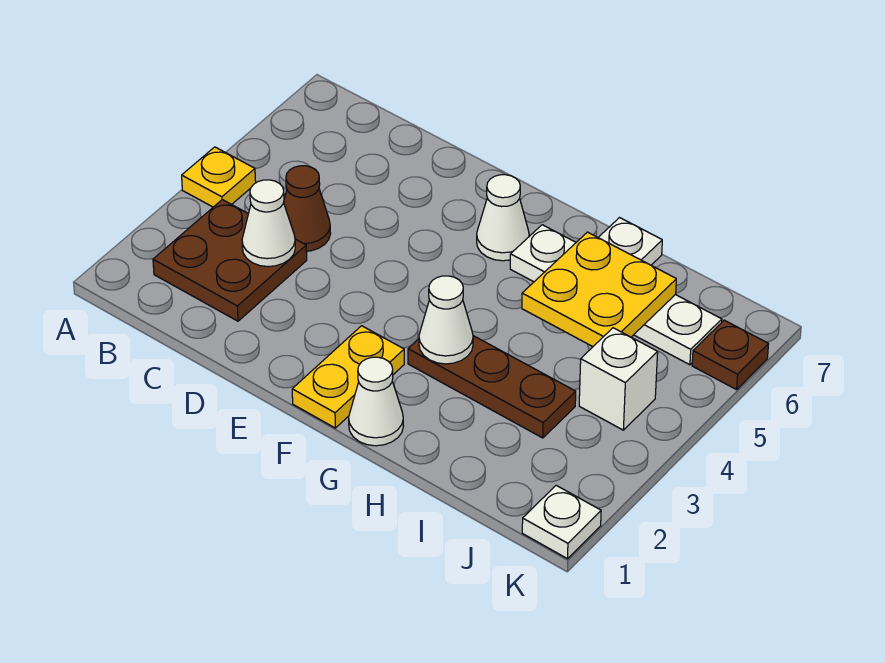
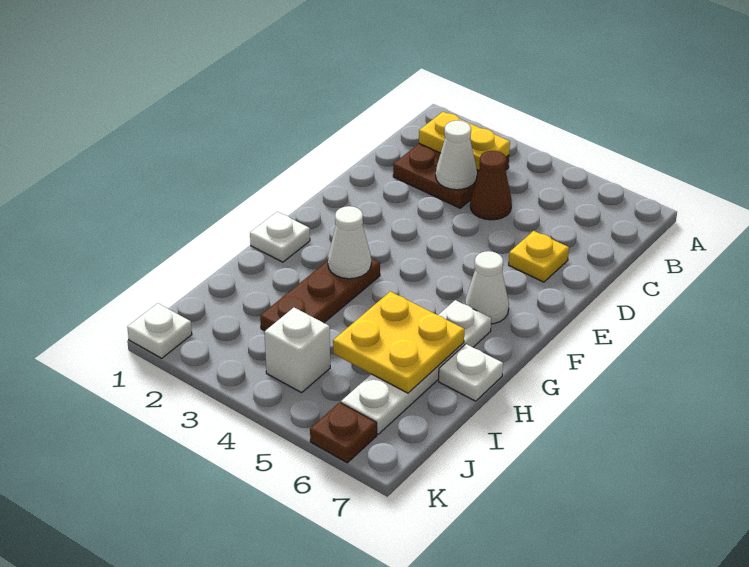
yellow 1x1 plate [182,147,256,207] -> yellow 1x1 plate moved to [509,231,569,282]
yellow 1x2 plate [292,326,404,428] -> yellow 1x2 plate moved to [419,112,510,170]
white 1x1 cone [349,357,403,446] -> white 1x1 plate [250,212,310,262]

